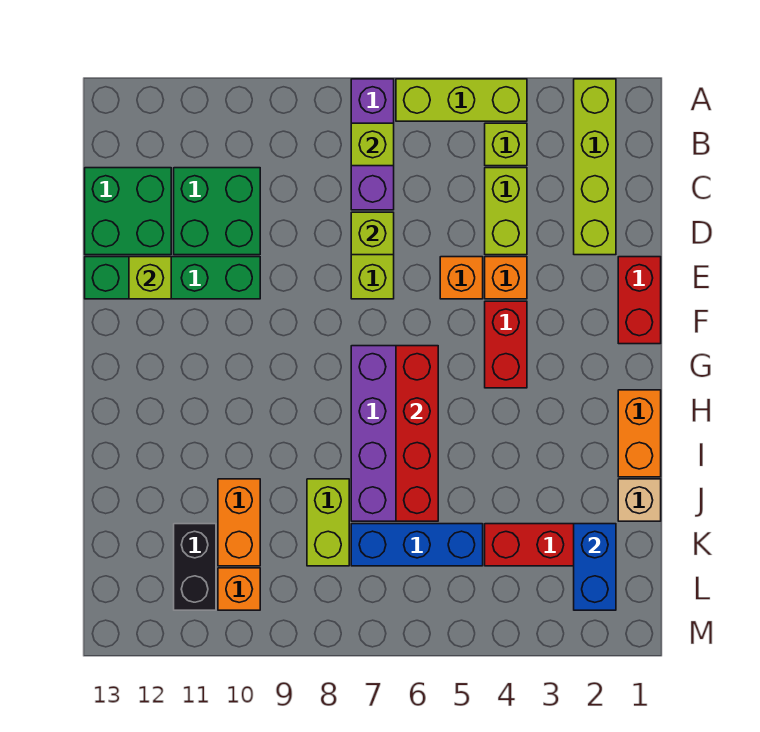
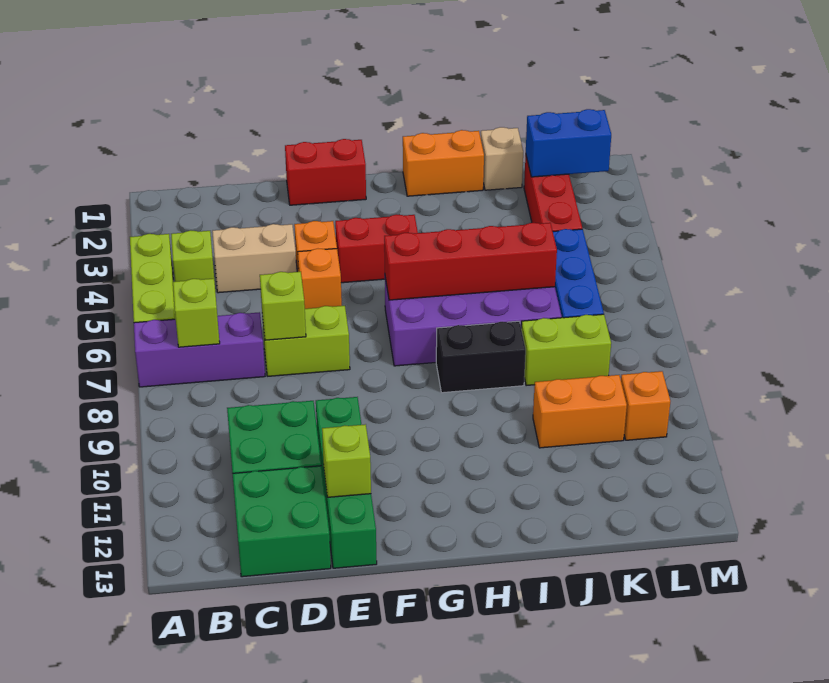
lime 1x4 brick [574,79,616,255] -> none
lime 1x2 brick [485,168,527,255] -> tan 1x2 brick [212,224,297,293]
black 1x2 brick [174,524,216,610] -> black 1x2 brick moved to [436,321,526,393]

